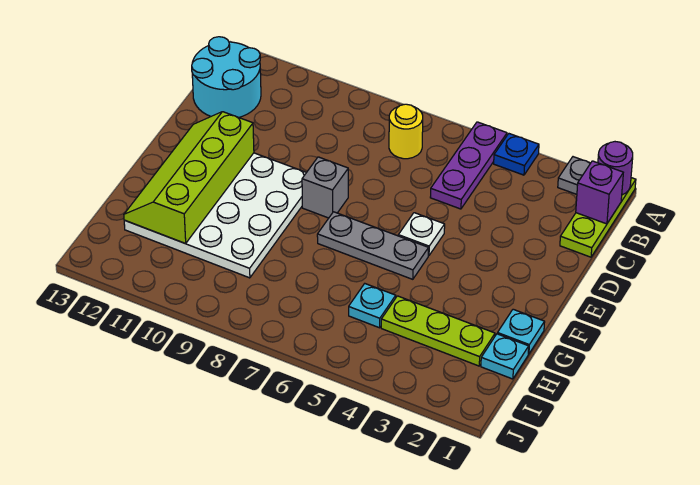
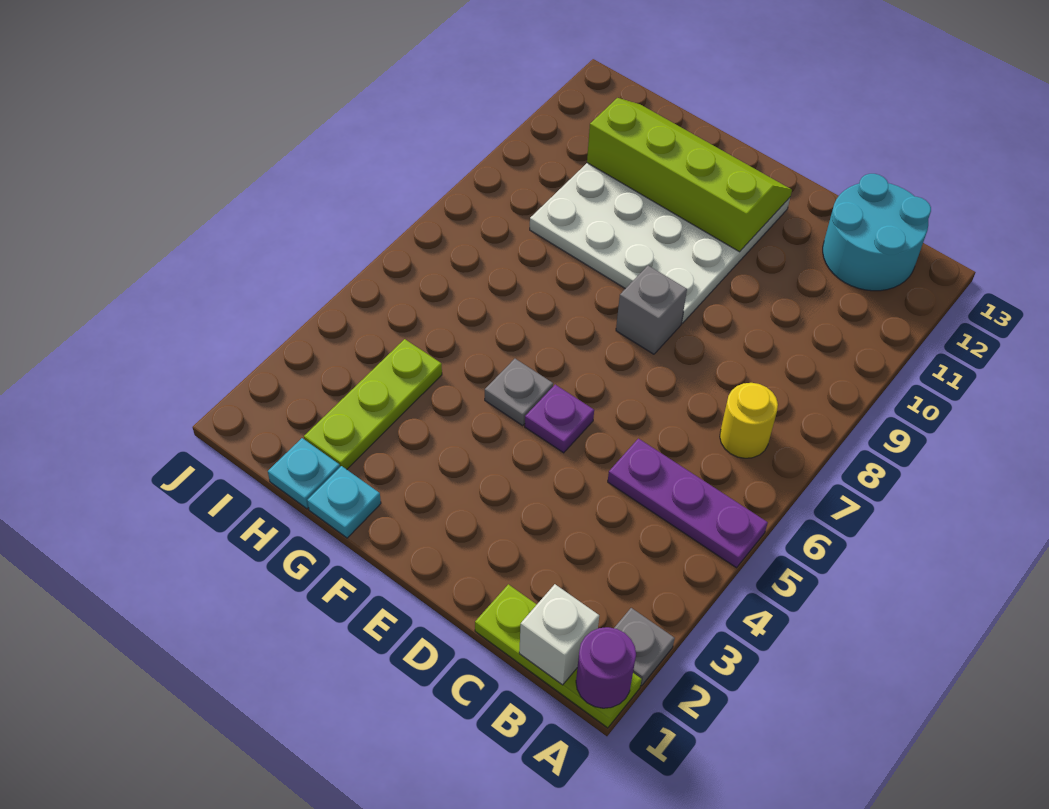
blue 1x1 plate [494,134,539,175] -> none
purple 1x1 brick [576,161,623,224] -> white 1x1 brick [519,584,599,685]
white 1x1 plate [398,213,445,256] -> purple 1x1 plate [525,385,594,453]
grey 1x3 plate [317,212,428,279] -> grey 1x1 plate [485,359,553,425]
cyan 1x1 plate [349,284,396,328] -> none

